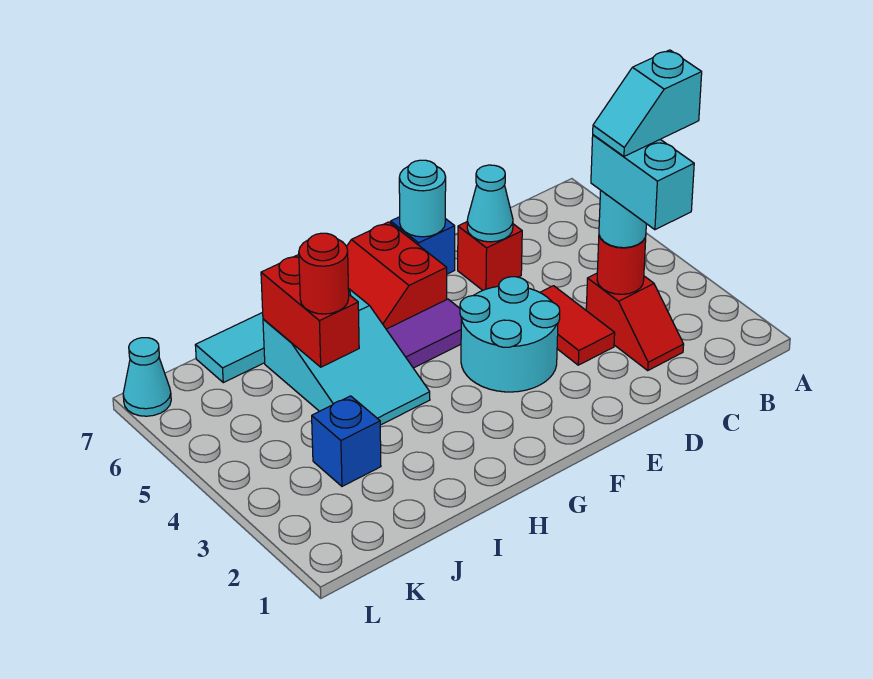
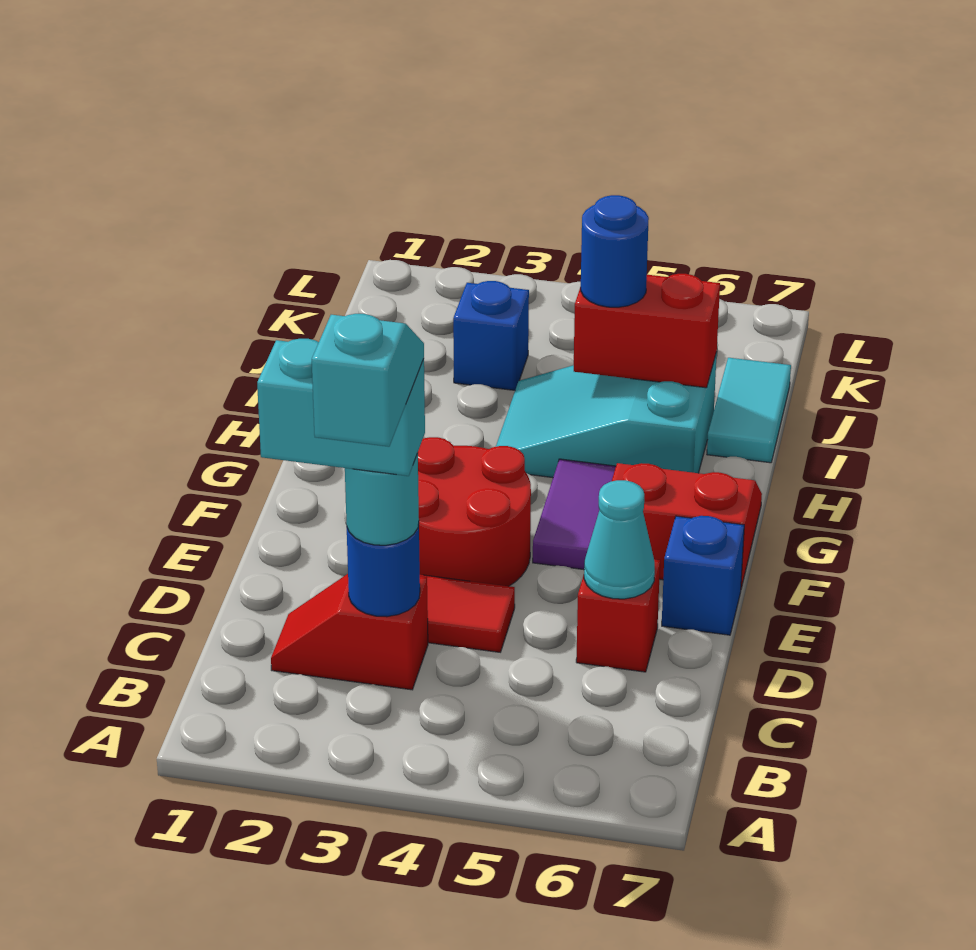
red 1x1 round brick [597,236,646,294] -> blue 1x1 round brick [347,524,420,617]
cyan 2x2 round brick [460,277,560,392] -> red 2x2 round brick [418,437,531,586]
cyan 1x1 round brick [399,160,446,237] -> none
red 1x1 round brick [299,233,349,314] -> blue 1x1 round brick [581,195,649,307]
cyan 1x1 cone [123,338,171,416] -> none

